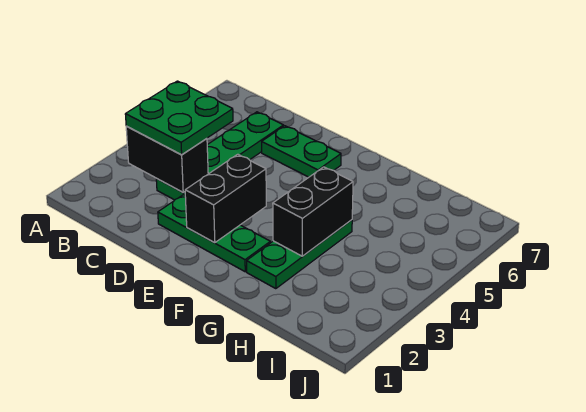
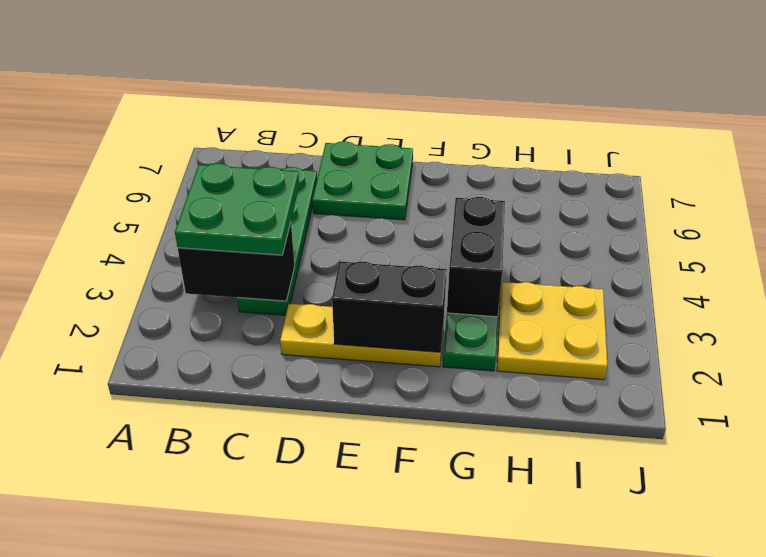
green 1x3 plate [158,195,270,272] -> yellow 1x3 plate [280,304,444,367]
green 1x2 plate [262,126,341,177] -> green 2x2 plate [312,141,413,220]
black 1x2 brick [185,154,266,243] -> black 1x2 brick turned to [332,261,447,352]
none -> yellow 2x2 plate [497,282,607,380]

